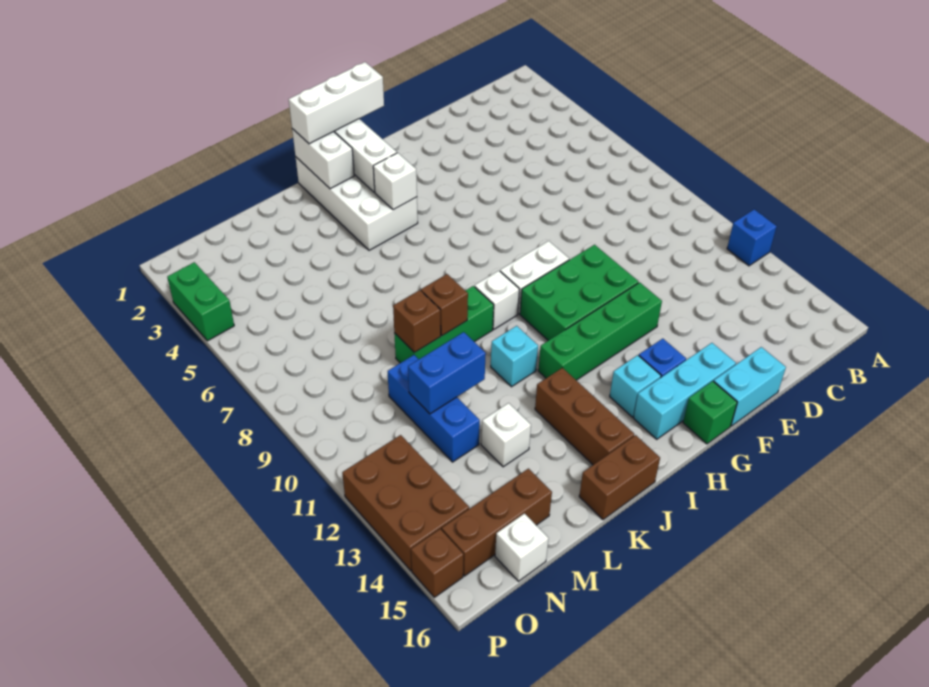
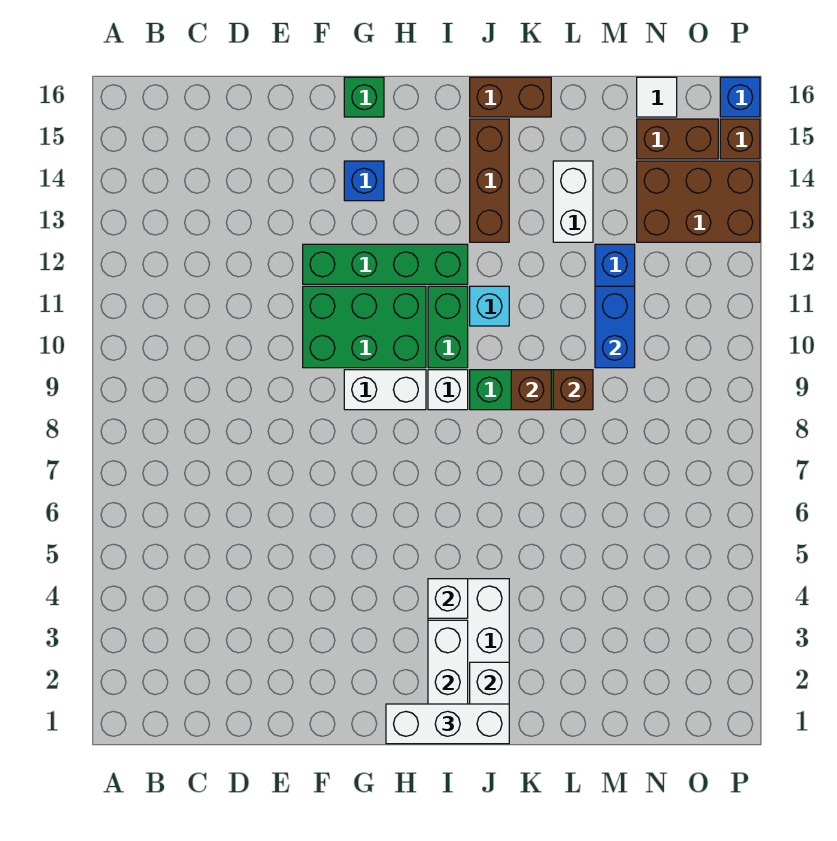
blue 1x1 brick [727,209,777,266] -> blue 1x1 brick moved to [720,77,760,117]
cyan 1x2 brick [714,347,786,426] -> none
cyan 1x3 brick [634,343,736,439] -> none
cyan 1x1 brick [610,355,661,417] -> none
blue 1x2 brick [408,332,486,414] -> blue 1x2 brick turned to [595,286,635,368]
white 1x1 brick [481,403,531,467] -> white 1x2 brick [553,161,593,242]
brown 1x3 brick [442,469,552,576] -> brown 1x2 brick [637,119,718,159]
white 1x1 brick [495,513,549,581] -> white 1x1 tile [637,77,677,117]
brown 2x3 brick [342,435,469,571] -> brown 2x3 brick turned to [637,161,760,242]
green 1x2 brick [167,262,234,341] -> green 1x2 brick moved to [428,286,468,368]

